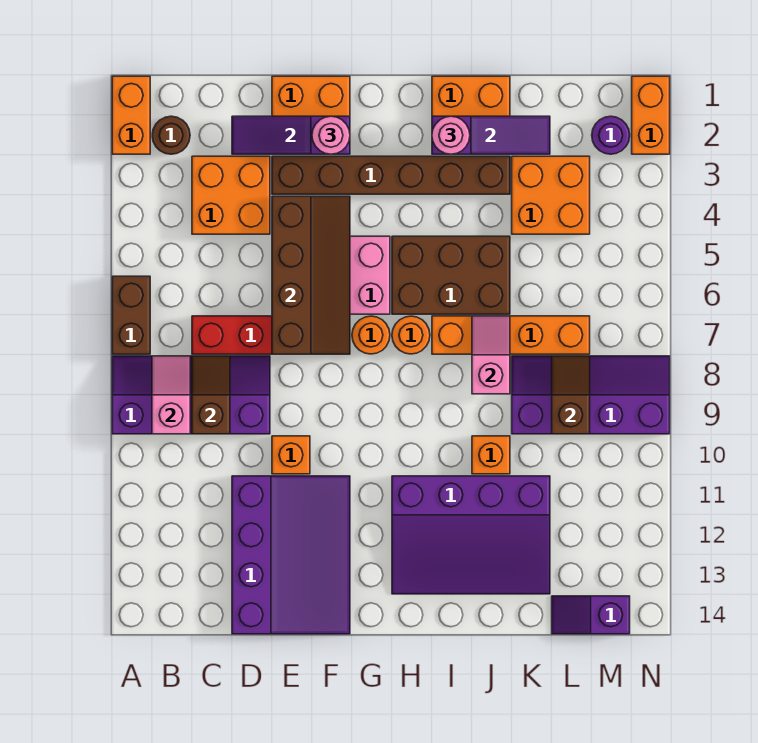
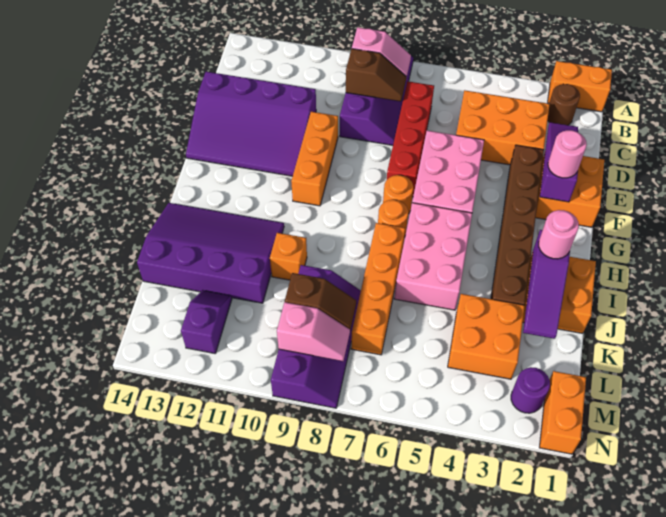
brown 1x2 brick [112,276,150,354] -> none
orange 2x2 brick [192,156,270,234] -> orange 2x3 brick [456,90,550,165]
brown 2x4 slope [272,196,350,354] -> none
orange 1x1 brick [272,436,310,474] -> orange 1x3 brick [291,112,338,206]
brown 2x3 brick [392,236,510,314] -> pink 2x3 brick [394,203,472,310]
purple 3x4 slope [392,476,550,594] -> purple 3x4 slope turned to [137,203,284,303]
pink 1x2 slope [472,316,510,394] -> pink 1x2 slope moved to [277,302,350,361]
purple 1x2 slope [552,596,630,634] -> purple 1x2 slope moved to [181,290,232,354]
orange 1x2 brick [632,76,670,154] -> orange 1x2 brick turned to [539,371,586,454]

